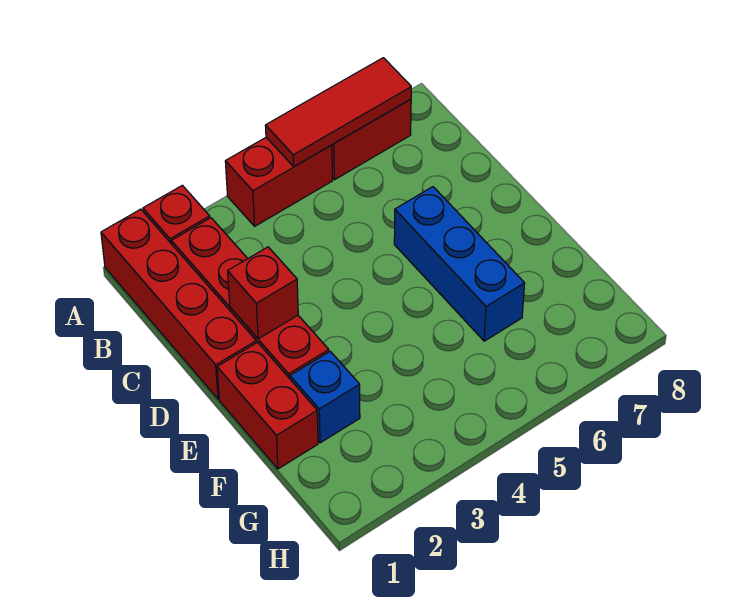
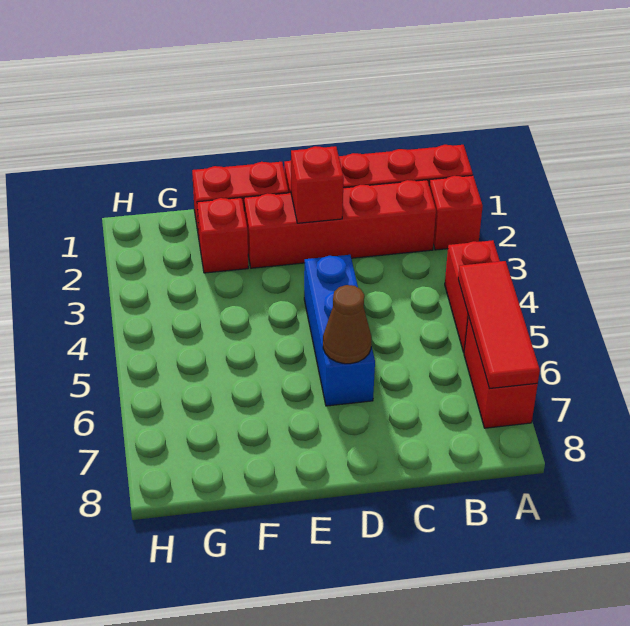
blue 1x3 brick [394,187,525,341] -> blue 1x3 brick turned to [304,255,375,406]
none -> brown 1x1 cone [323,285,371,364]
blue 1x1 brick [290,351,360,443] -> red 1x1 brick [197,198,248,273]

